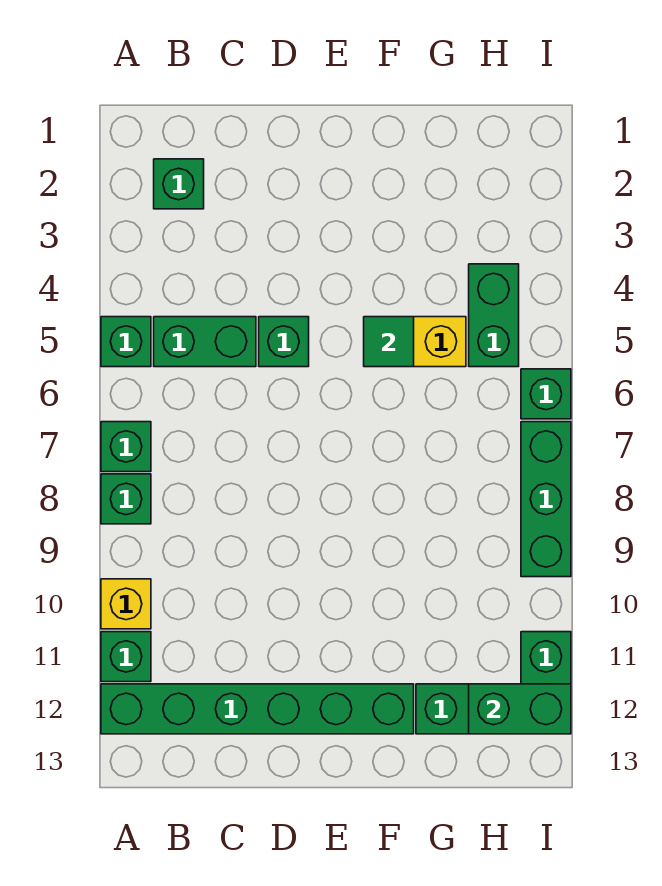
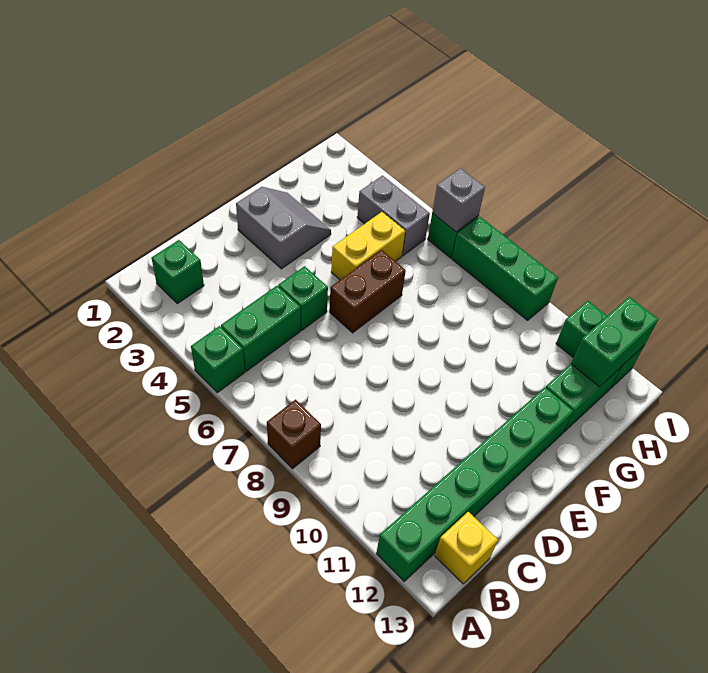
green 1x1 brick [101,422,151,472] -> none
green 1x1 brick [101,474,151,524] -> brown 1x1 brick [267,400,321,469]
yellow 1x1 brick [101,579,151,629] -> yellow 1x1 brick moved to [435,512,498,584]
green 1x1 brick [101,632,151,682] -> none
none -> grey 2x2 slope [236,187,331,269]
none -> brown 1x2 brick [329,250,406,333]
green 1x1 tile [364,317,414,367] -> none
green 1x2 brick [469,264,519,367] -> grey 1x2 brick [357,176,430,256]
none -> grey 1x1 brick [432,168,485,232]

